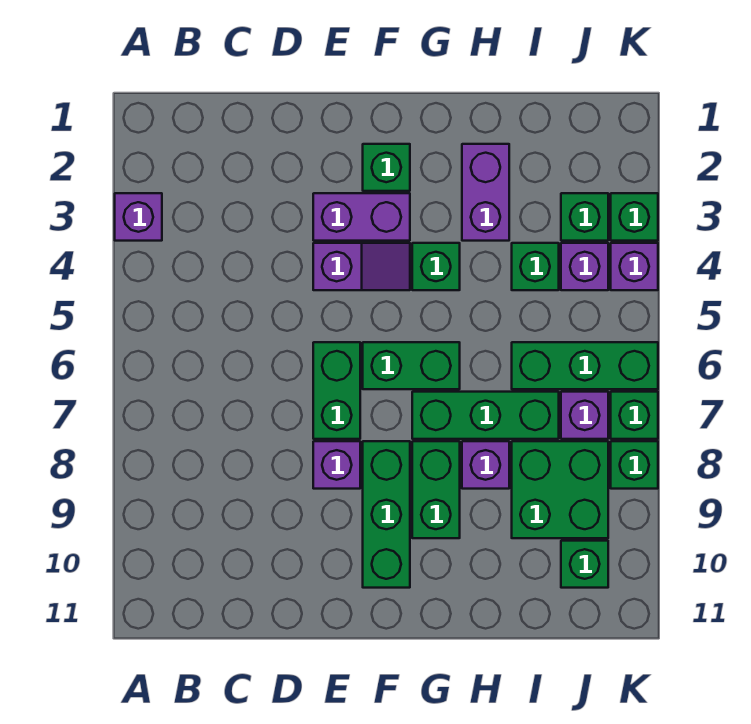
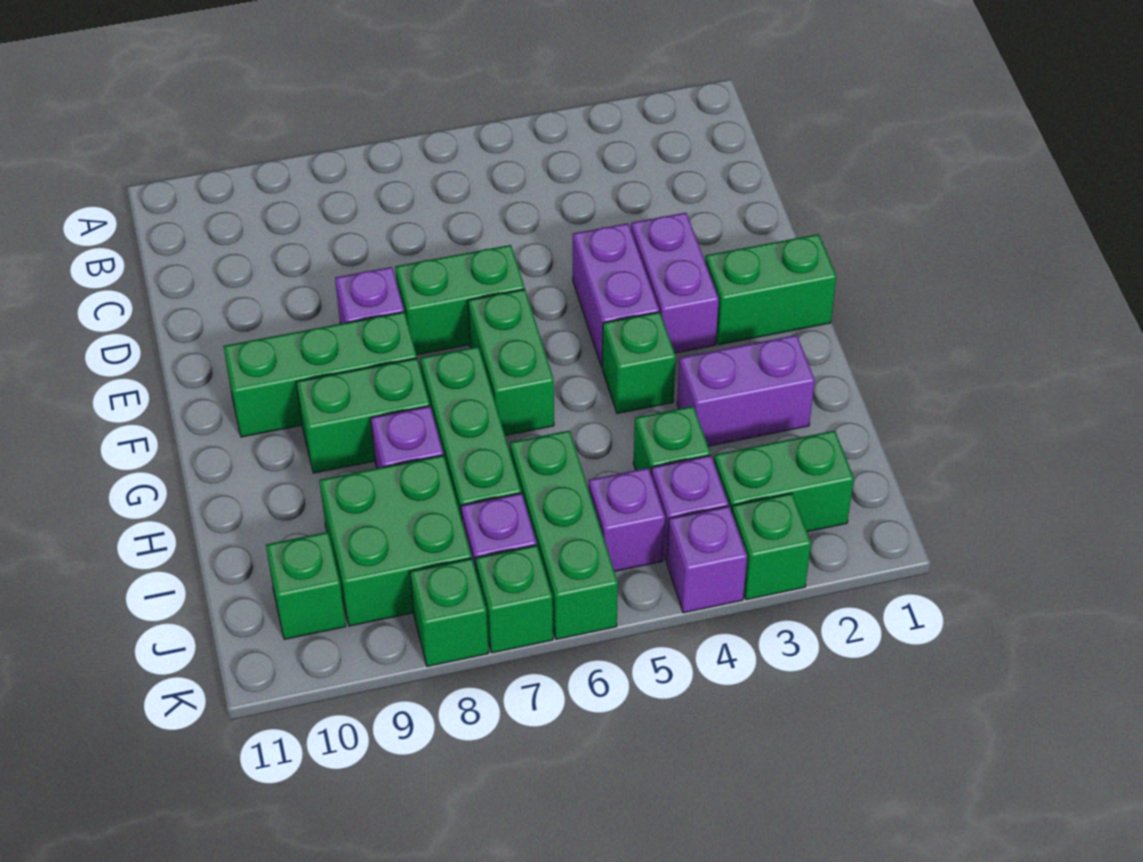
purple 1x1 brick [115,193,162,241] -> purple 1x1 brick moved to [589,468,665,571]
purple 1x2 slope [313,243,410,290] -> purple 1x2 brick [573,223,659,367]
green 1x1 brick [363,144,410,191] -> green 1x2 brick [705,234,836,345]
green 1x1 brick [561,193,608,241] -> green 1x2 brick [714,431,854,532]

